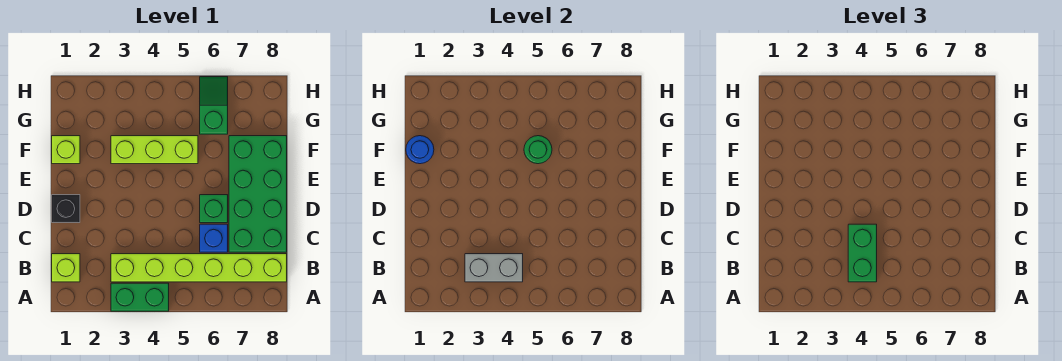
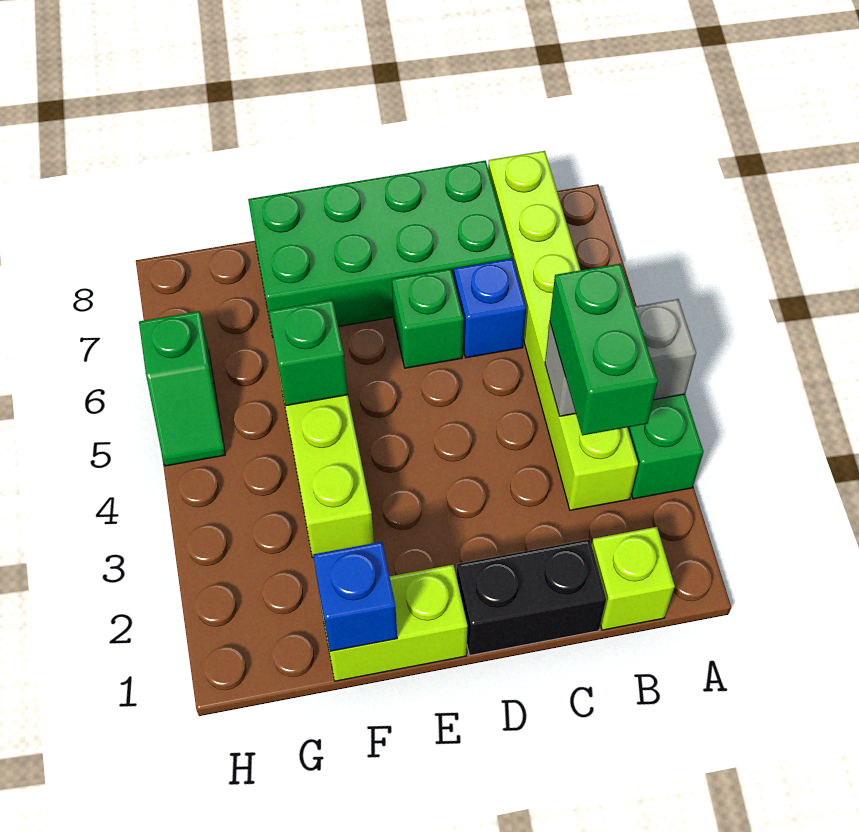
grey 1x2 brick [465,254,523,282] -> grey 1x2 brick turned to [545,299,696,416]
green 1x2 brick [848,224,877,282] -> green 1x2 brick turned to [550,264,658,435]
black 1x1 brick [52,195,80,223] -> black 1x2 brick [457,539,606,655]
lime 1x1 brick [52,136,80,164] -> lime 1x2 brick [320,565,468,681]
blue 1x1 round brick [406,136,434,164] -> blue 1x1 brick [313,542,397,651]
green 1x1 round brick [524,136,552,164] -> green 1x1 brick [269,300,348,406]
green 1x2 slope [200,77,228,134] -> green 1x2 slope turned to [139,311,225,466]

